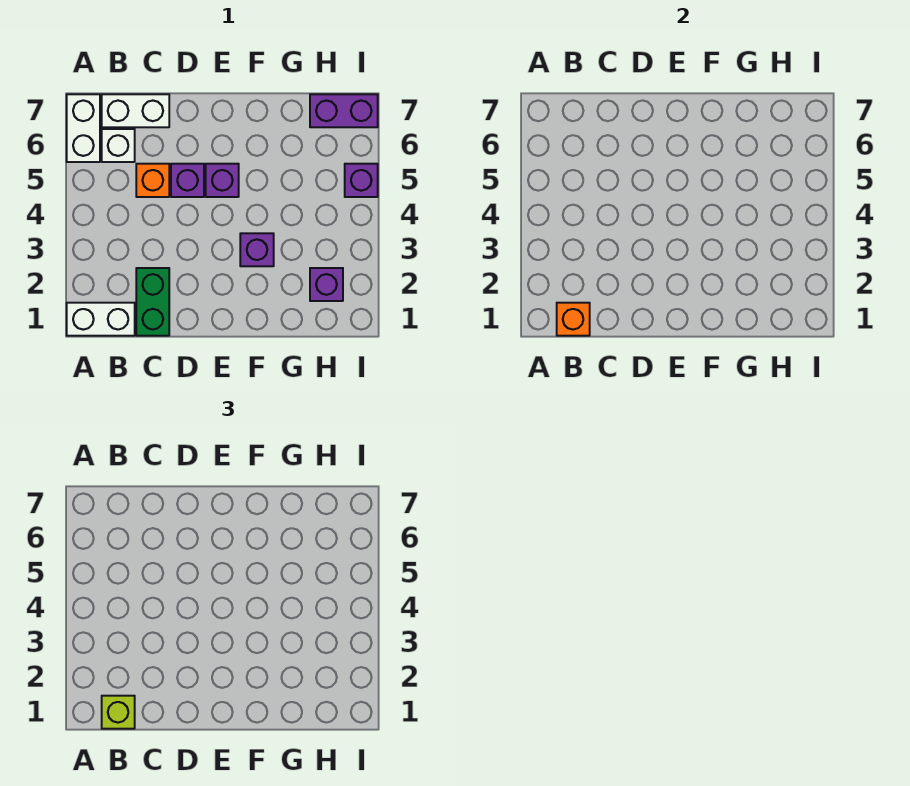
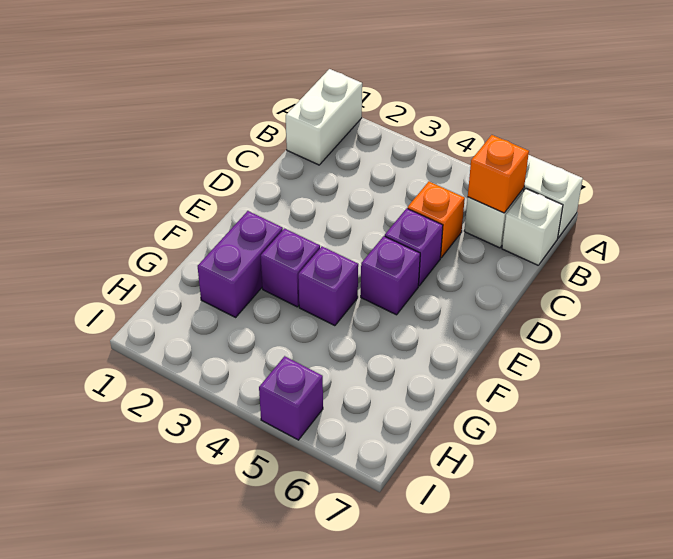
orange 1x1 brick [557,303,590,336] -> orange 1x1 brick moved to [468,135,529,213]
lime 1x1 brick [102,696,135,729] -> none
white 1x2 brick [102,94,169,127] -> white 1x1 brick [502,189,563,265]
green 1x2 brick [136,268,169,336] -> none
purple 1x1 brick [310,268,343,301] -> purple 1x1 brick moved to [298,247,358,326]
purple 1x2 brick [310,94,378,127] -> purple 1x2 brick moved to [198,211,283,317]

